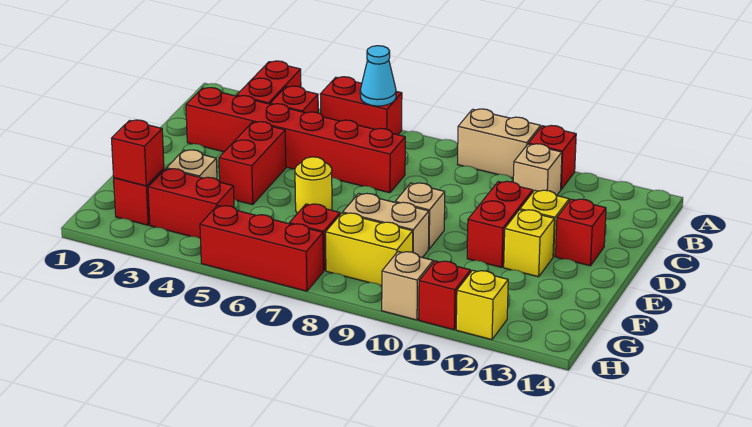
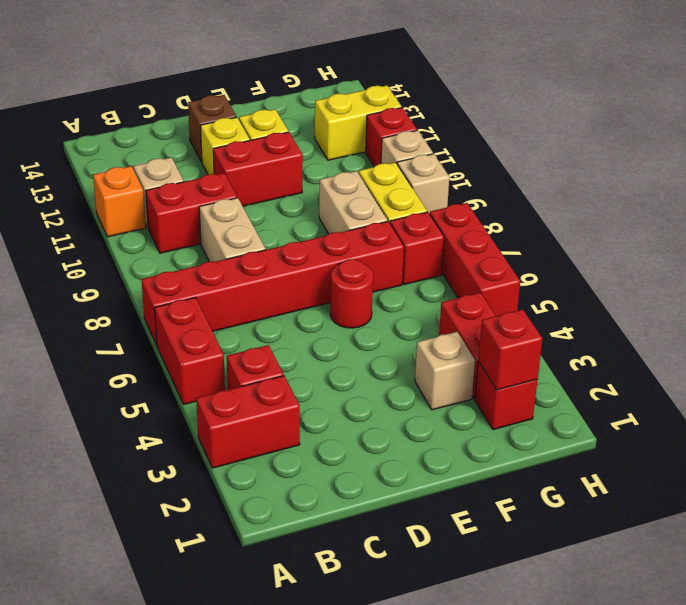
cyan 1x1 cone [360,46,396,106] -> none
tan 1x2 brick [458,109,541,178] -> tan 1x2 brick moved to [199,198,266,262]
red 1x1 brick [529,125,576,189] -> orange 1x1 brick [93,166,146,237]
red 1x6 brick [186,88,405,193] -> red 1x6 brick turned to [141,221,404,345]
red 1x2 brick [219,122,286,205] -> red 1x2 brick moved to [146,173,237,253]
red 1x1 brick [556,199,606,266] -> brown 1x1 brick [188,95,237,162]
yellow 1x1 round brick [295,157,332,213] -> red 1x1 round brick [330,259,373,328]
tan 1x1 brick [395,183,445,249] -> tan 1x1 brick moved to [397,154,449,214]
yellow 1x1 brick [456,270,508,340] -> yellow 1x2 brick [315,85,402,160]

